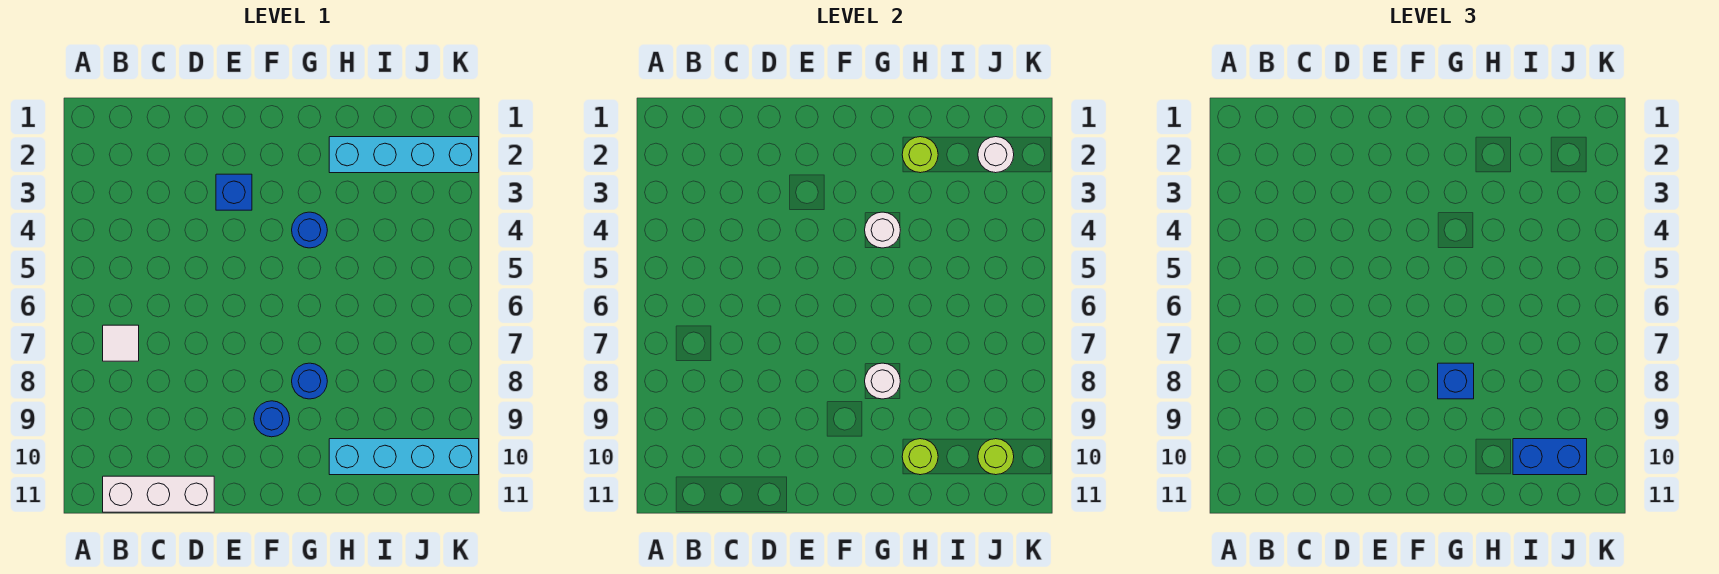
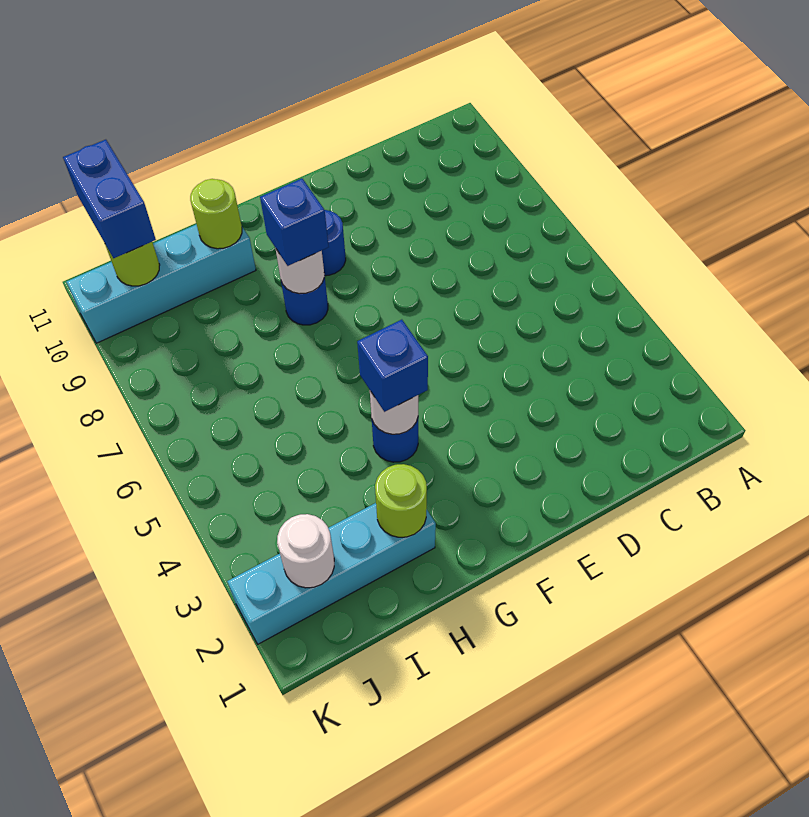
white 1x1 tile [103,325,139,361] -> none
white 1x3 brick [103,476,214,512] -> none
blue 1x1 brick [216,174,252,210] -> blue 1x1 brick moved to [357,320,428,412]
blue 1x2 brick [1513,439,1587,475] -> blue 1x2 brick turned to [63,140,156,258]

